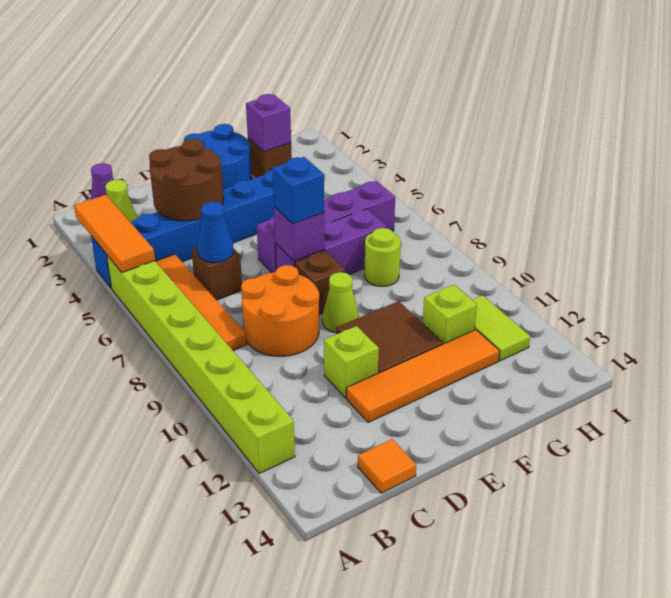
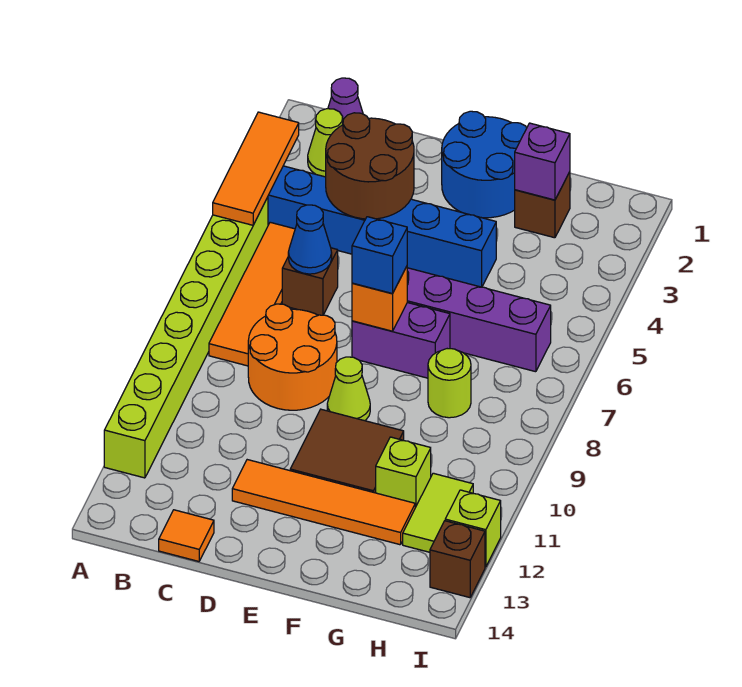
lime 1x1 brick [324,326,379,398] -> lime 1x1 brick moved to [445,490,501,567]
purple 1x3 brick [275,209,386,274] -> purple 1x2 brick [352,303,450,378]
purple 1x1 brick [274,207,324,261] -> orange 1x1 brick [352,266,407,331]
brown 1x1 brick [295,251,345,315] -> brown 1x1 brick moved to [430,521,485,598]

